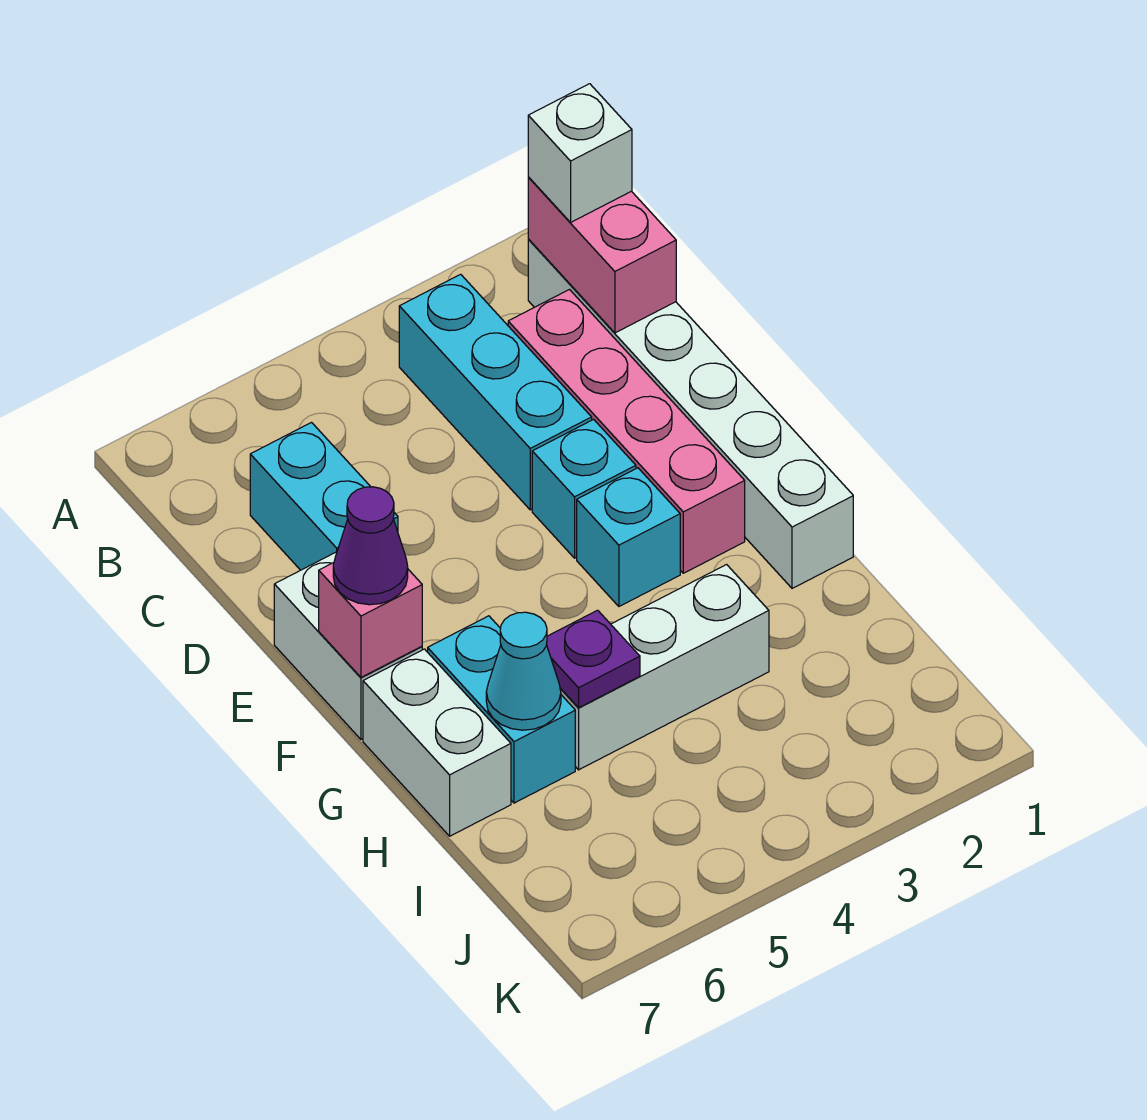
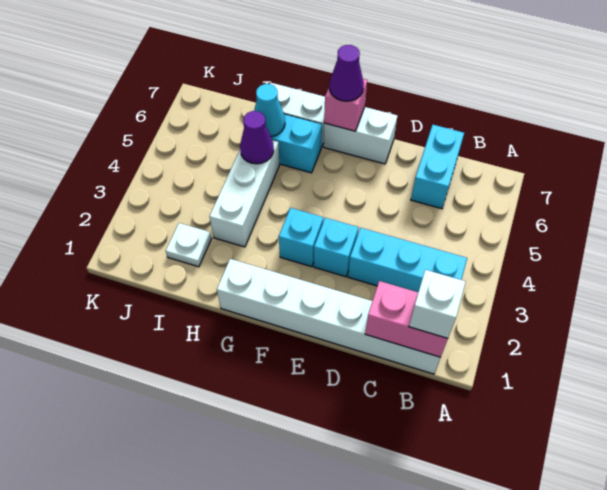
pink 1x4 brick [508,290,745,573] -> none
cyan 1x2 brick [250,423,398,570] -> cyan 1x2 brick turned to [411,125,464,209]
purple 1x1 plate [546,610,640,708] -> purple 1x1 cone [240,111,274,164]
none -> white 1x1 plate [166,223,212,267]

